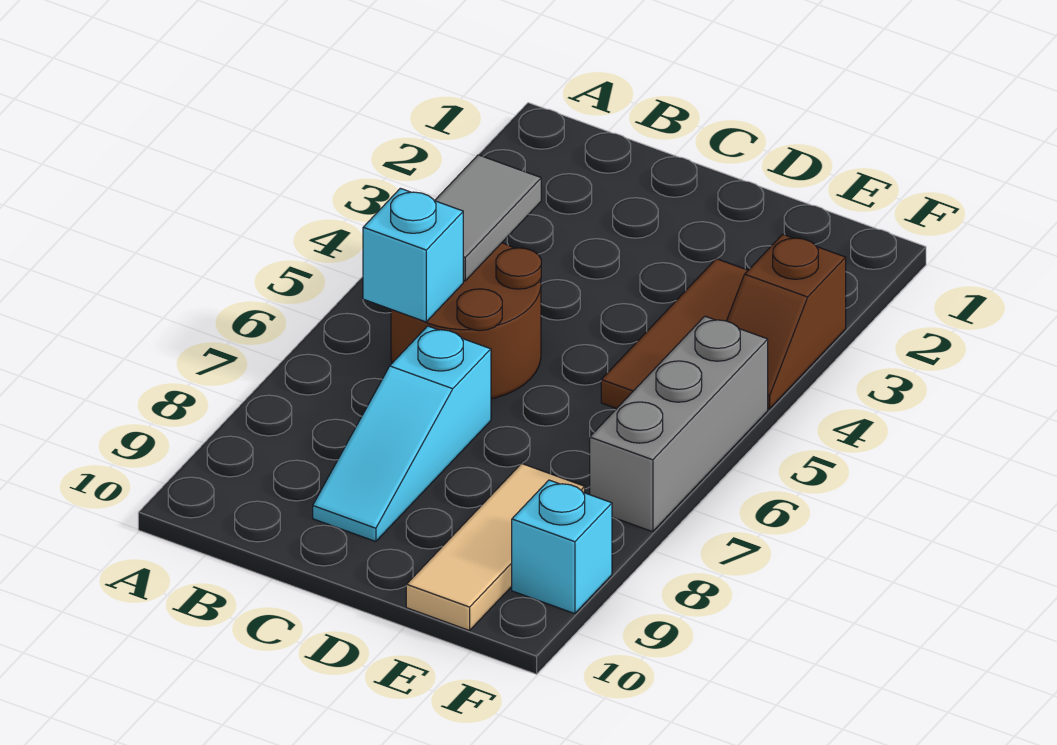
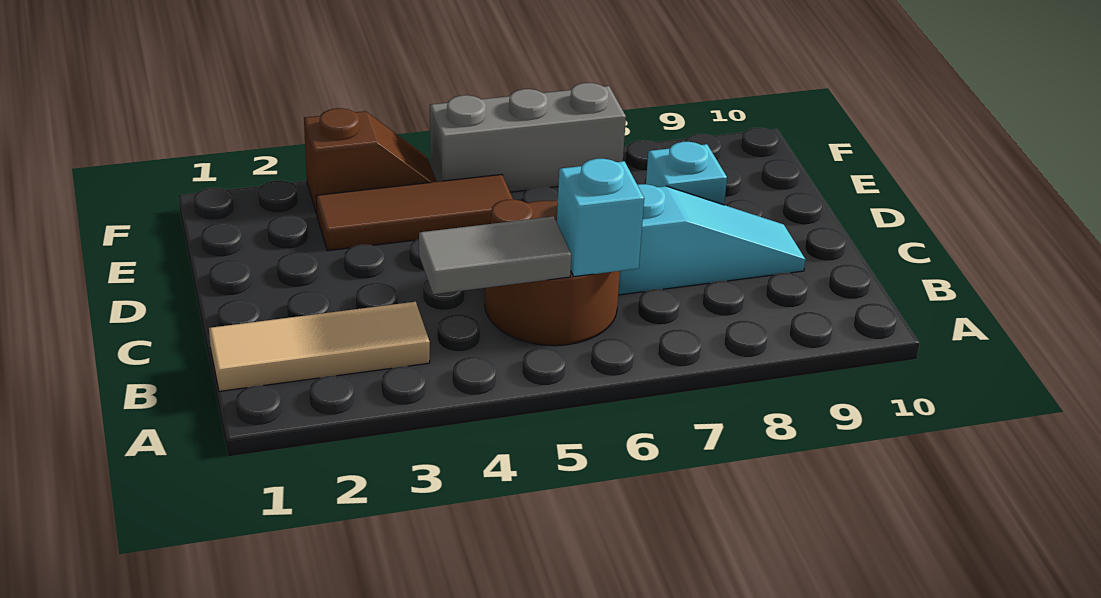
tan 1x3 tile [406,464,585,630] -> tan 1x3 tile moved to [209,302,430,391]
cyan 1x1 brick [512,480,612,614] -> cyan 1x1 brick moved to [646,142,727,205]

